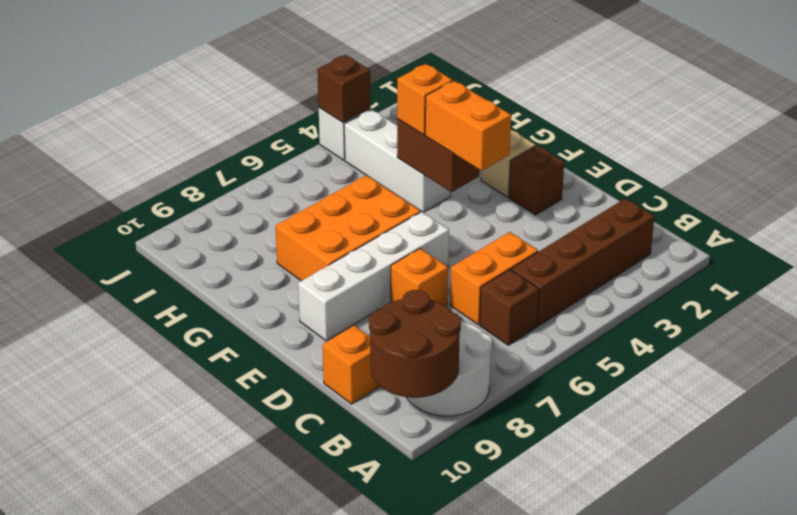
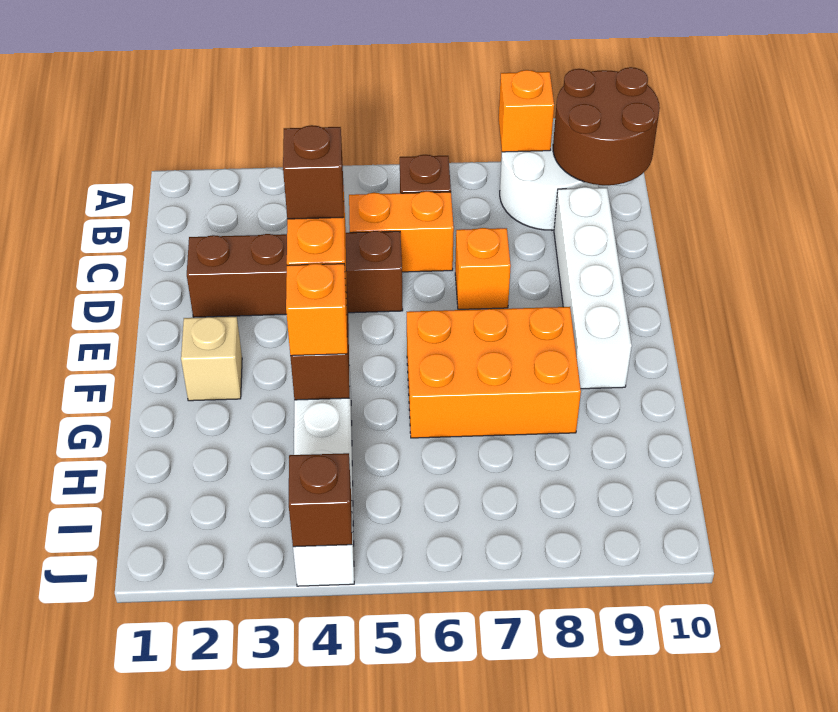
brown 1x4 brick [511,199,654,326] -> brown 1x4 brick moved to [187,231,403,317]
orange 1x1 brick [323,326,380,404] -> orange 1x1 brick moved to [499,70,554,152]
brown 1x1 brick [509,145,564,215] -> brown 1x1 brick moved to [283,125,344,219]
white 1x4 brick [298,212,449,341] -> white 1x4 brick turned to [554,187,632,389]

